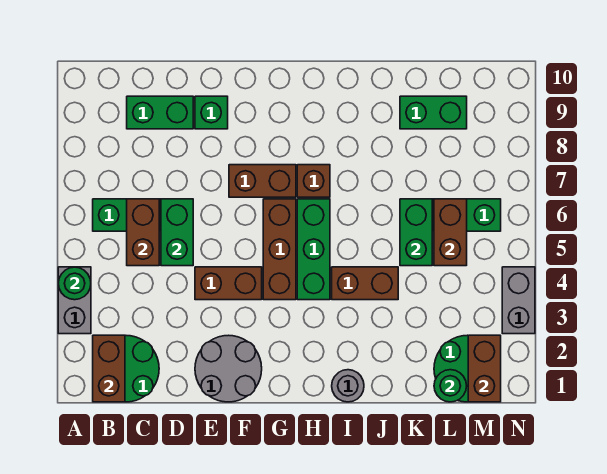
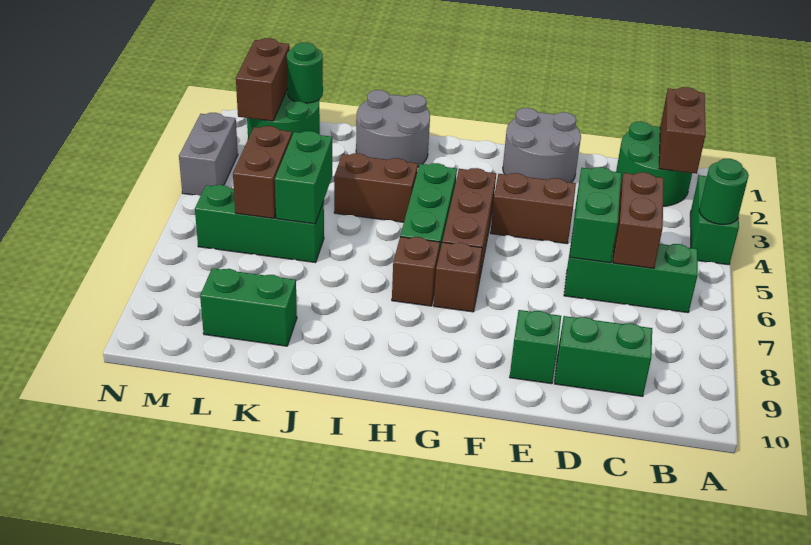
grey 1x2 brick [58,267,91,334] -> green 1x2 brick [690,175,739,265]
brown 1x2 brick [229,165,296,197] -> brown 1x1 brick [434,242,482,312]
grey 1x1 round brick [332,370,364,402] -> grey 2x2 round brick [356,90,430,167]

